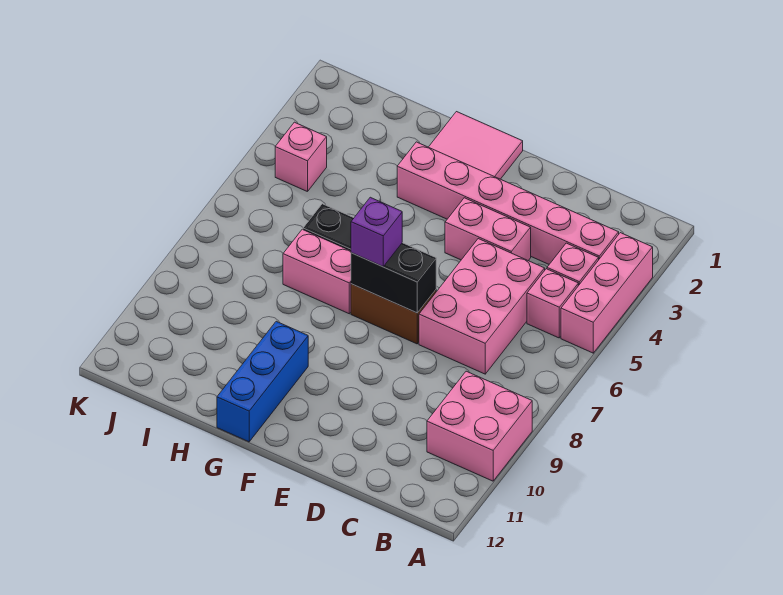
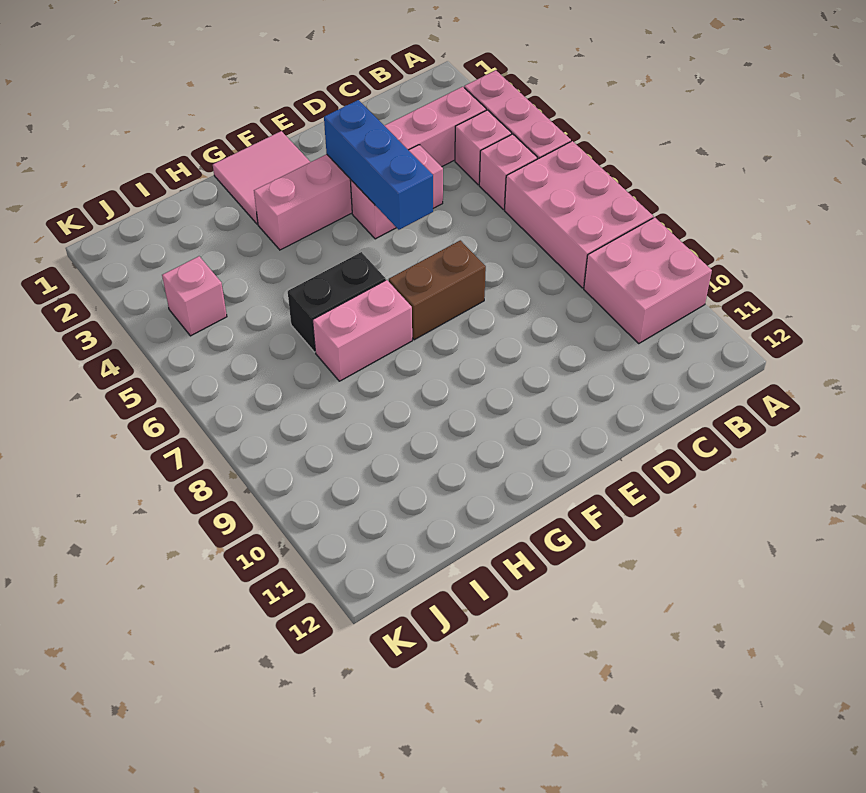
pink 2x3 brick [419,239,545,374] -> pink 2x3 brick moved to [505,141,653,288]
black 1x2 brick [351,243,436,313] -> none
purple 1x1 brick [351,197,402,267] -> none
blue 1x3 brick [217,321,308,442] -> blue 1x3 brick moved to [324,100,433,230]

